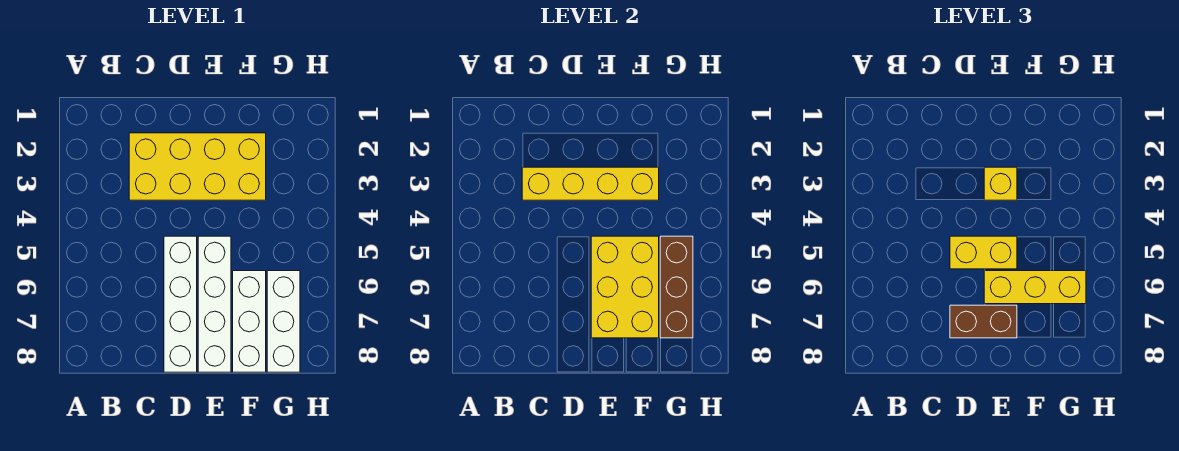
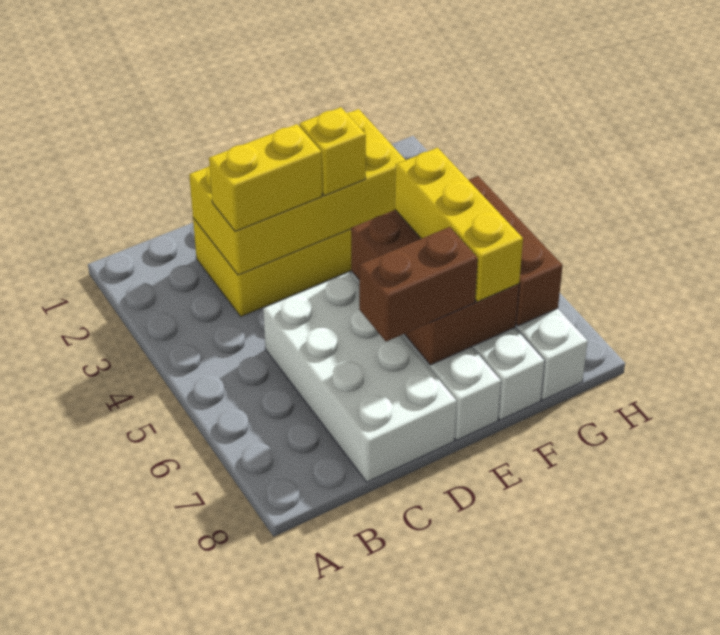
yellow 1x4 brick [522,167,659,200] -> yellow 2x4 brick [189,109,405,275]
white 1x4 brick [164,236,197,372] -> white 2x4 brick [263,273,456,482]
yellow 1x2 brick [950,236,1017,269] -> yellow 1x2 brick moved to [209,124,322,231]
yellow 2x3 brick [591,236,659,338] -> brown 2x3 brick [351,210,519,365]
yellow 1x3 brick [984,271,1086,304] -> yellow 1x3 brick turned to [395,148,523,302]

